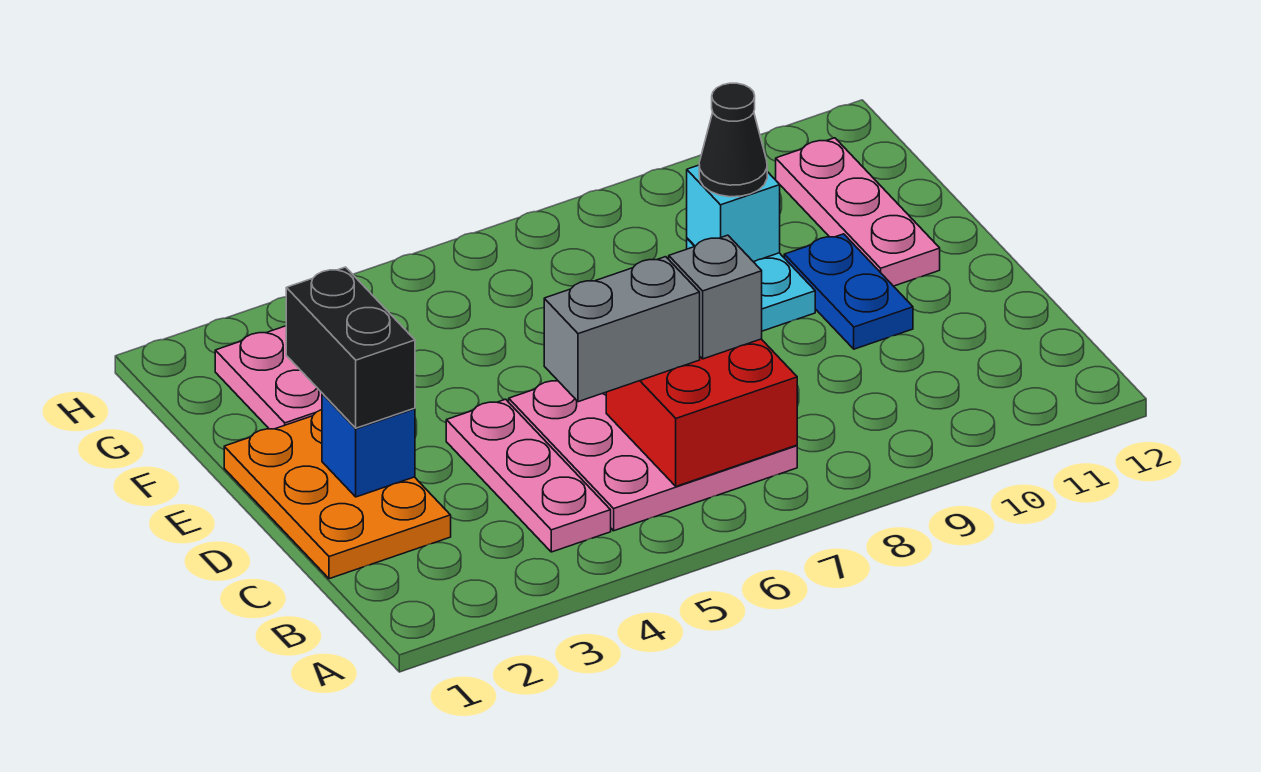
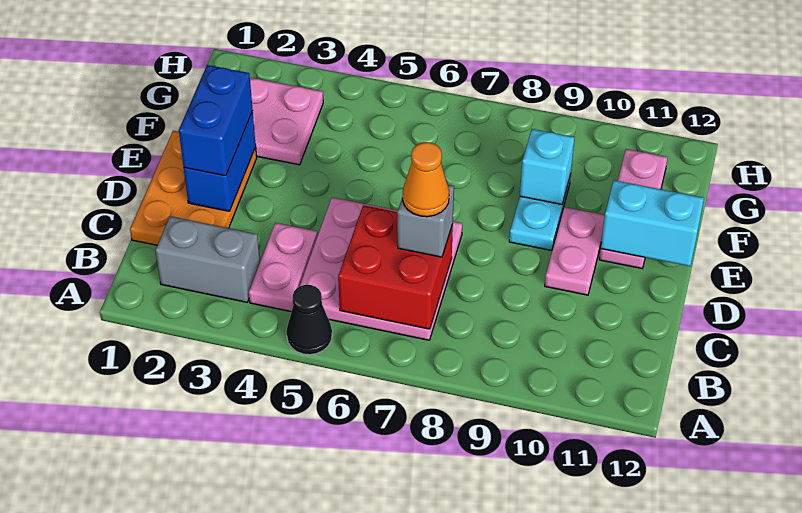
pink 1x3 plate [446,399,611,552] -> pink 1x2 plate [249,223,317,312]
grey 1x2 brick [544,257,700,402] -> grey 1x2 brick moved to [155,216,260,302]
none -> orange 1x1 cone [403,142,449,217]
blue 1x1 brick [322,393,415,497] -> blue 1x2 brick [184,111,256,211]
black 1x2 brick [286,267,415,428] -> blue 1x2 brick [179,65,253,176]
blue 1x2 plate [784,234,913,349] -> pink 1x2 plate [545,207,605,295]
none -> cyan 1x2 brick [601,180,704,266]
black 1x1 cone [699,83,767,197] -> black 1x1 cone moved to [287,285,332,355]

